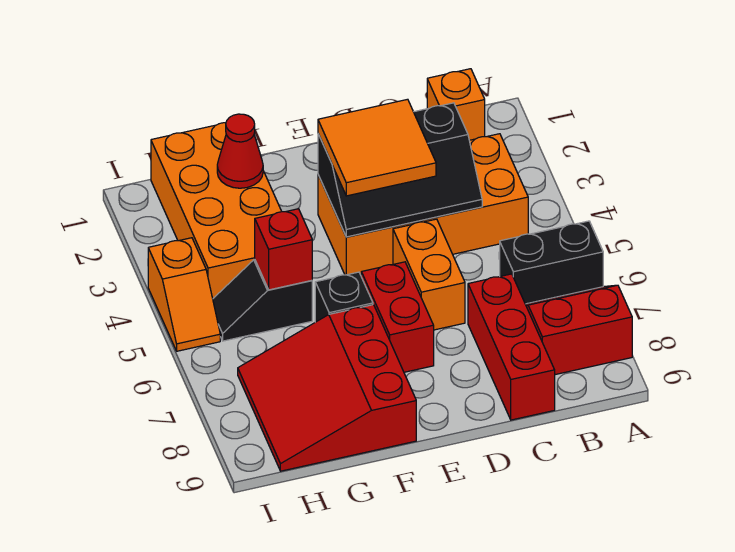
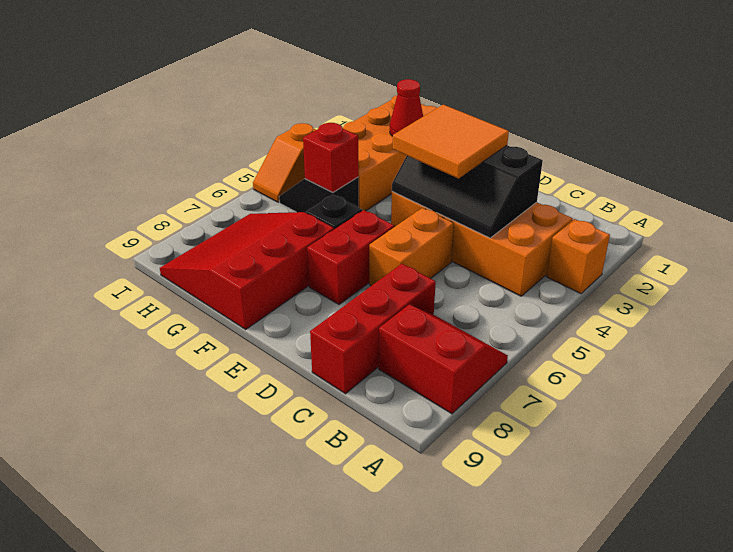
black 1x2 brick [499,221,603,304] -> none
orange 1x1 brick [427,69,485,140] -> orange 1x1 brick moved to [547,219,610,293]

